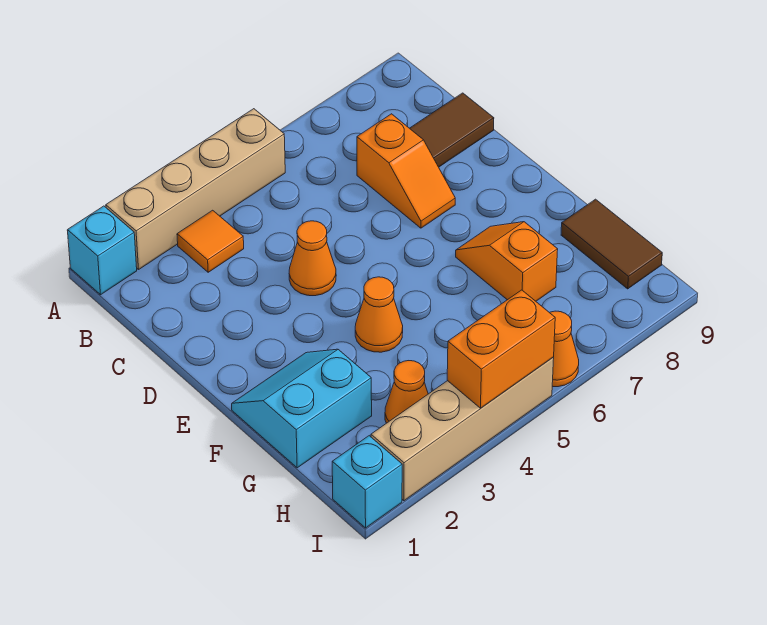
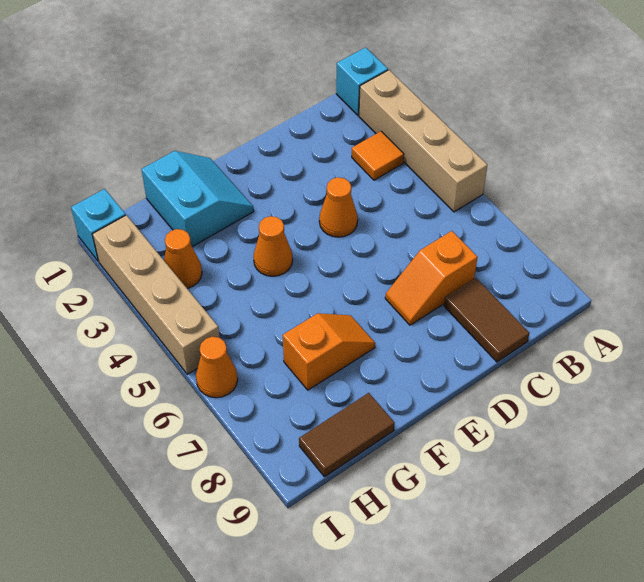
orange 1x2 brick [447,290,555,408] -> none

